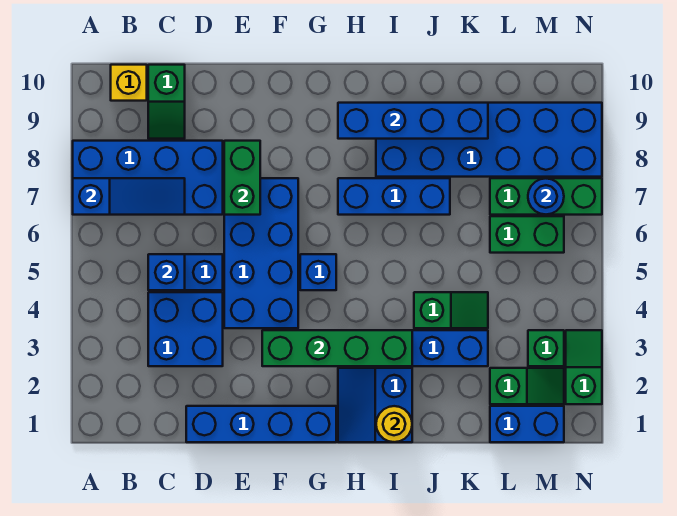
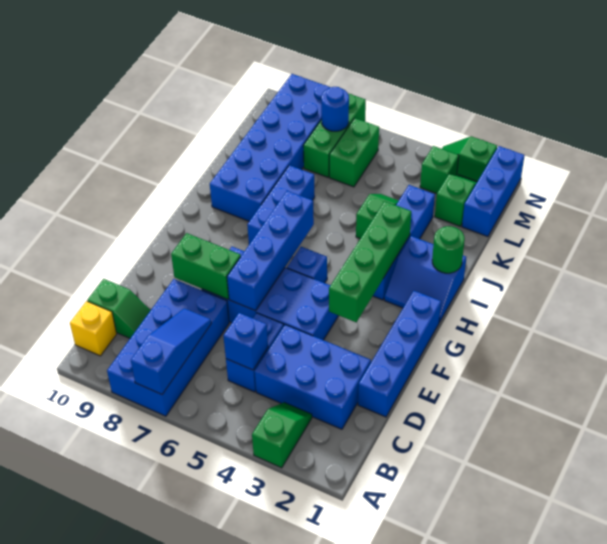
none -> green 1x2 slope [252,403,312,468]
blue 2x2 brick [148,292,223,366] -> blue 2x3 brick [255,325,371,429]
blue 1x4 brick [338,103,488,139] -> blue 1x4 brick moved to [227,191,314,311]
yellow 1x1 round brick [376,406,412,442] -> green 1x1 round brick [432,226,465,273]
blue 1x2 brick [490,406,564,442] -> blue 1x3 brick [462,146,525,237]

